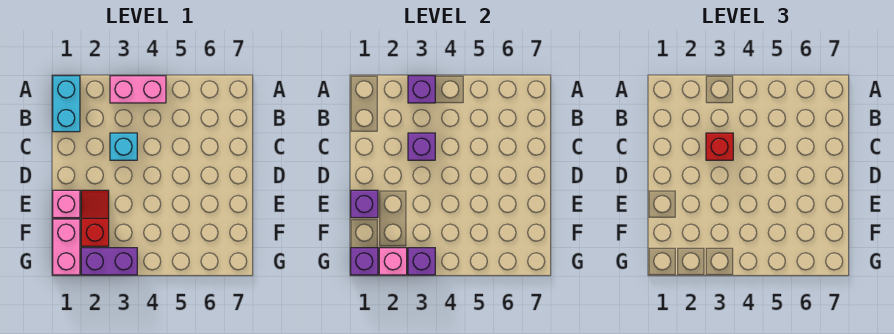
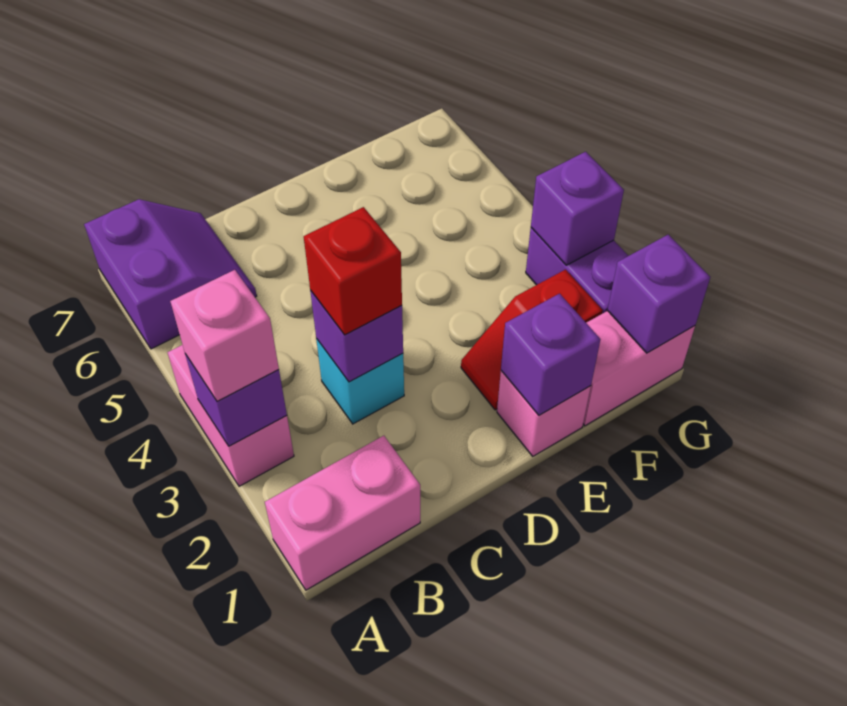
cyan 1x2 brick [53,76,80,132] -> pink 1x2 brick [265,436,420,590]
none -> purple 2x2 slope [84,199,257,349]
pink 1x1 brick [379,248,407,275] -> pink 1x1 brick moved to [170,270,279,401]

